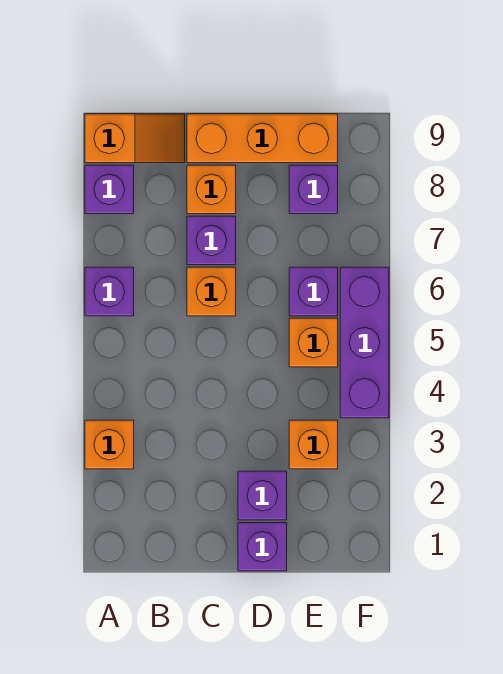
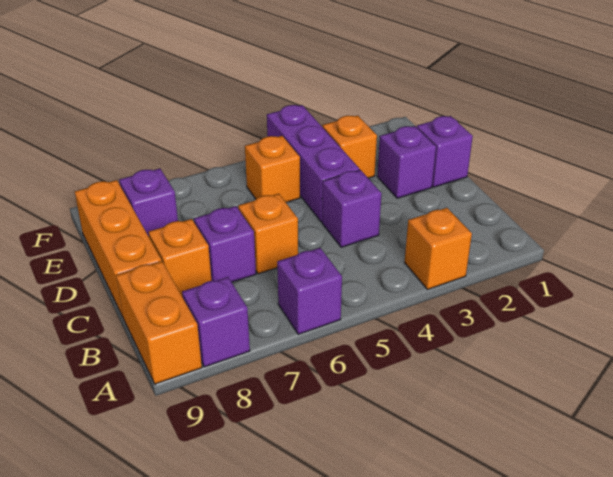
orange 1x2 slope [85,114,185,163] -> orange 1x2 brick [116,261,202,384]
purple 1x1 brick [289,267,338,316] -> purple 1x1 brick moved to [322,170,382,247]
purple 1x3 brick [340,267,389,418] -> purple 1x3 brick turned to [267,105,360,222]

